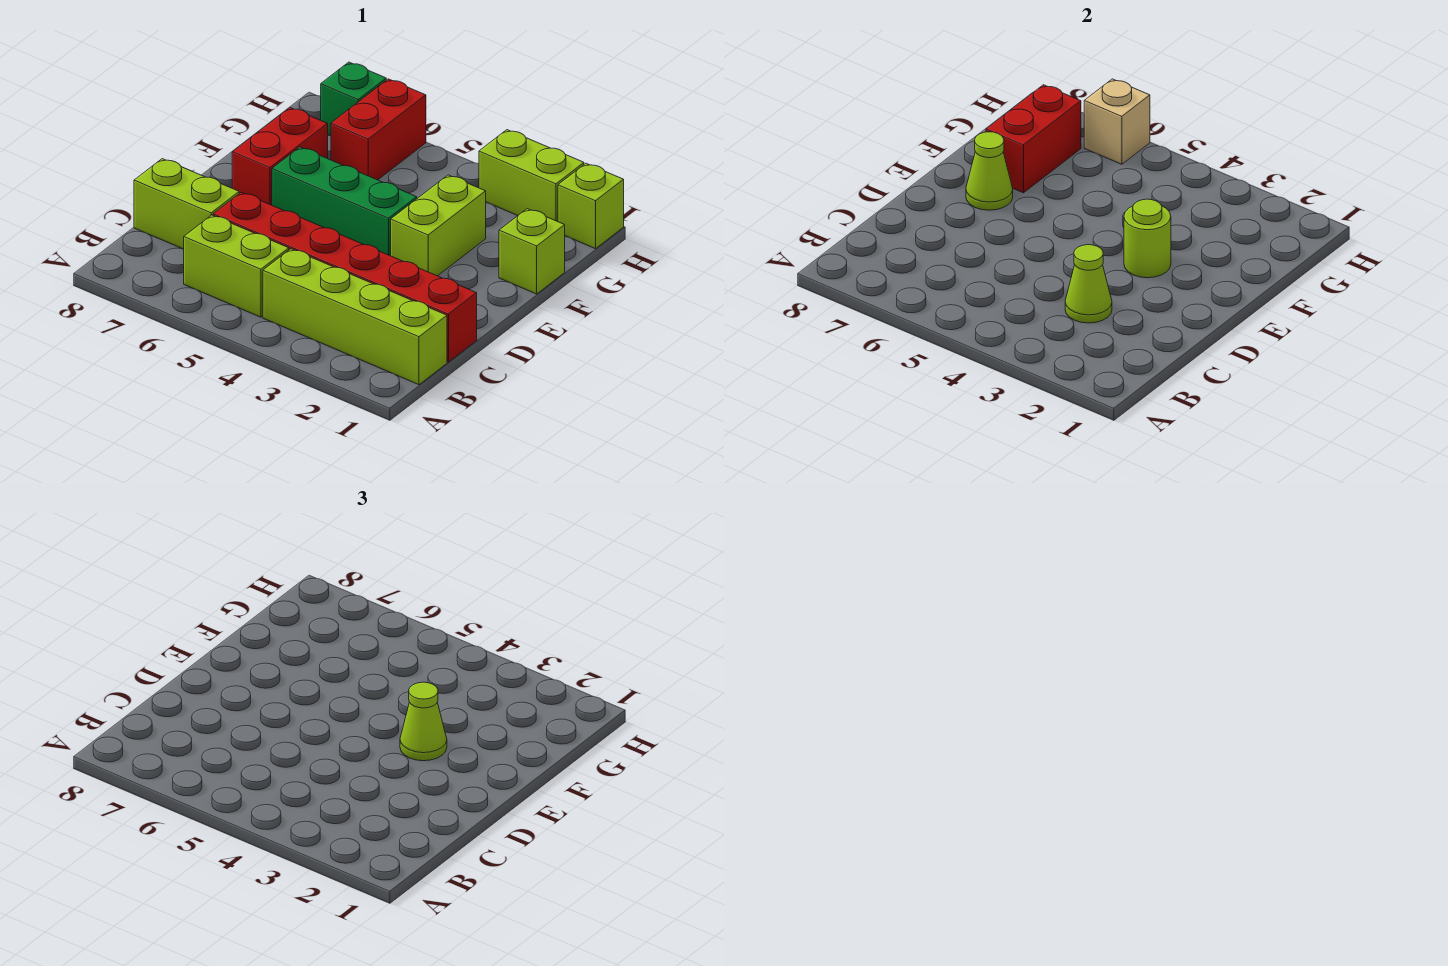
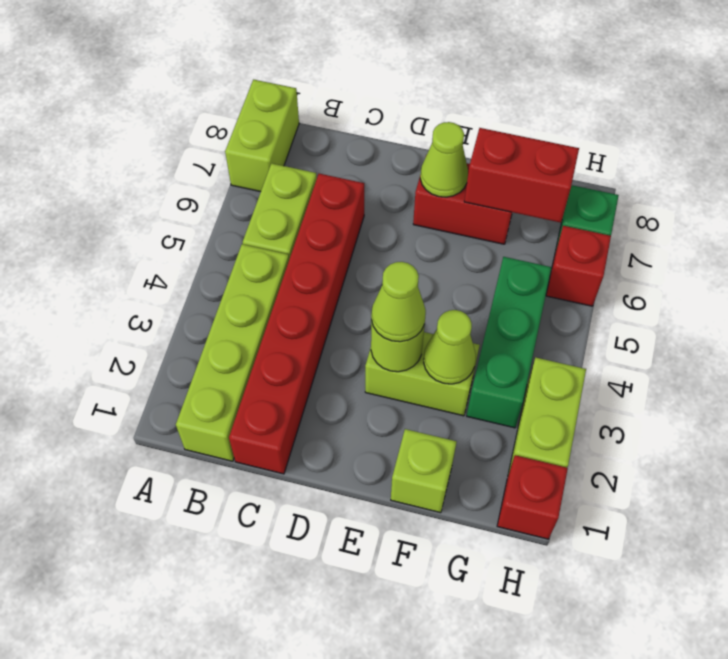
lime 1x1 cone [1065,245,1112,323] -> lime 1x1 cone moved to [424,310,476,384]
lime 1x2 brick [134,159,239,249] -> lime 1x2 brick moved to [225,80,299,192]
green 1x3 brick [272,147,417,256] -> green 1x3 brick moved to [467,257,552,428]
red 1x2 brick [331,79,426,180] -> red 1x1 brick [546,226,611,306]
lime 1x1 brick [558,163,624,249] -> red 1x1 brick [497,455,568,539]
tan 1x1 brick [1084,79,1150,164] -> none

